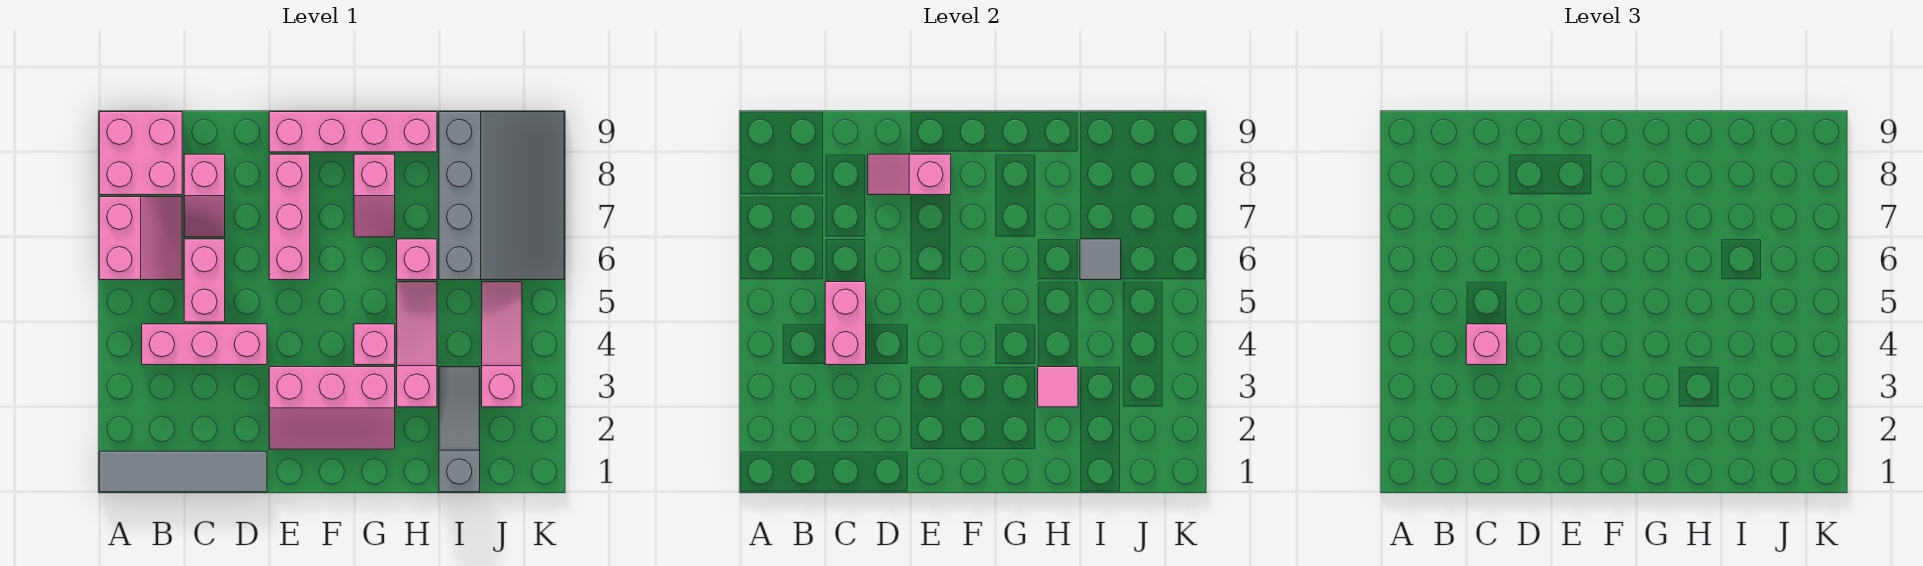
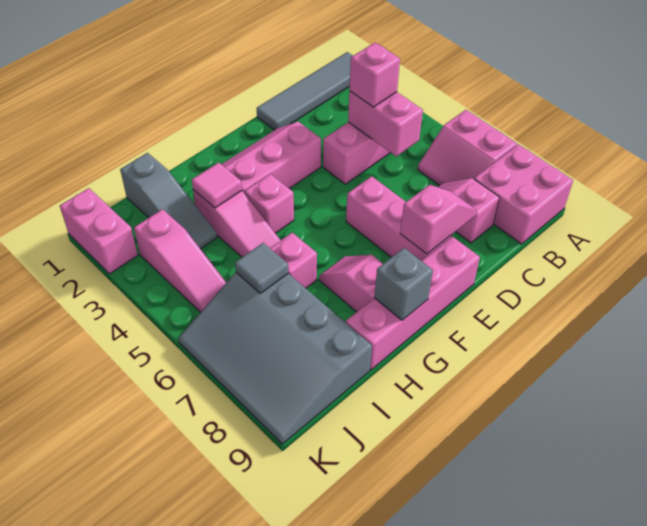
pink 1x2 brick [184,239,225,322] -> pink 1x2 brick moved to [60,188,138,274]
none -> grey 1x1 brick [374,248,433,320]

